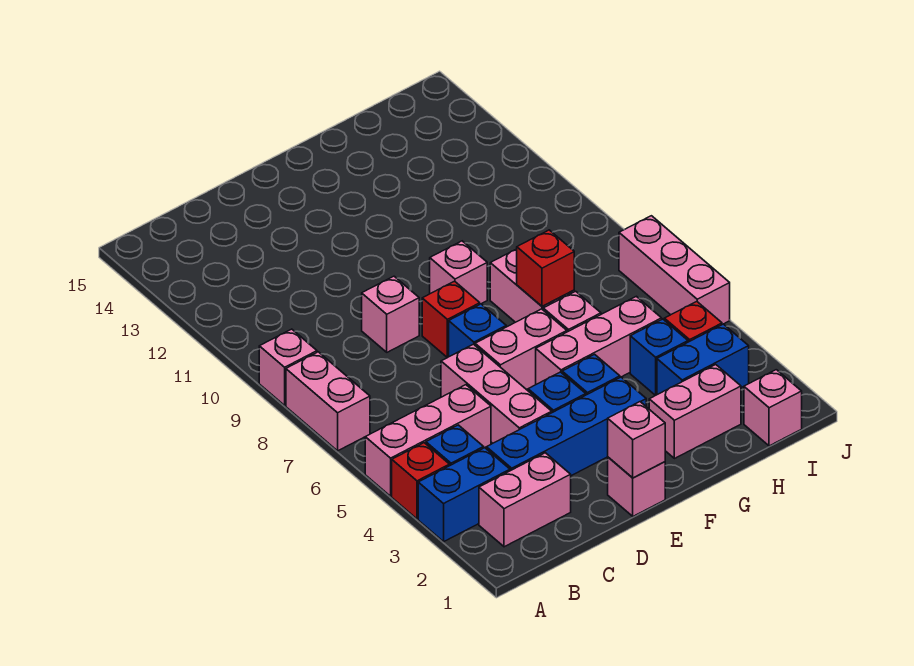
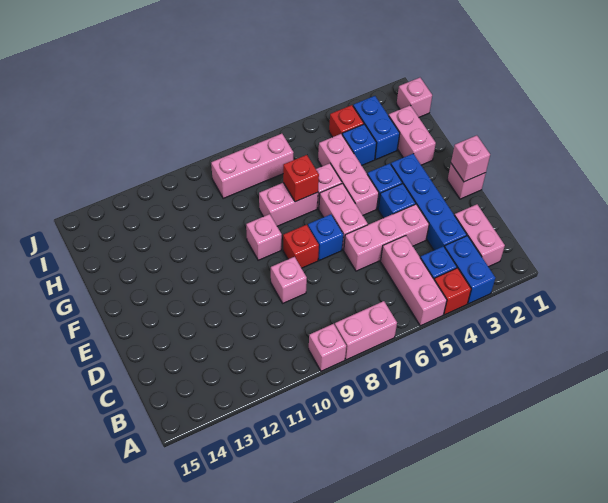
pink 1x3 brick [619,216,730,324] -> pink 1x3 brick moved to [211,134,294,198]

